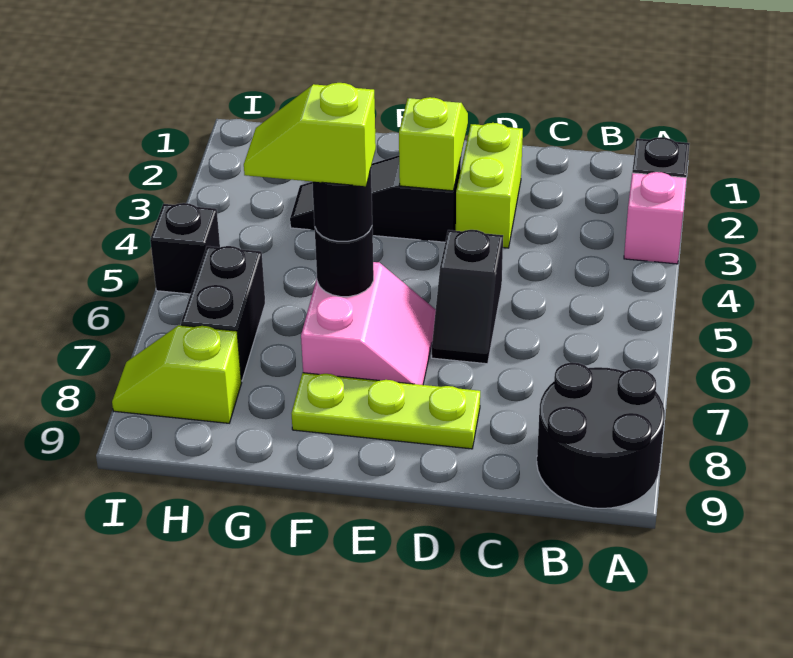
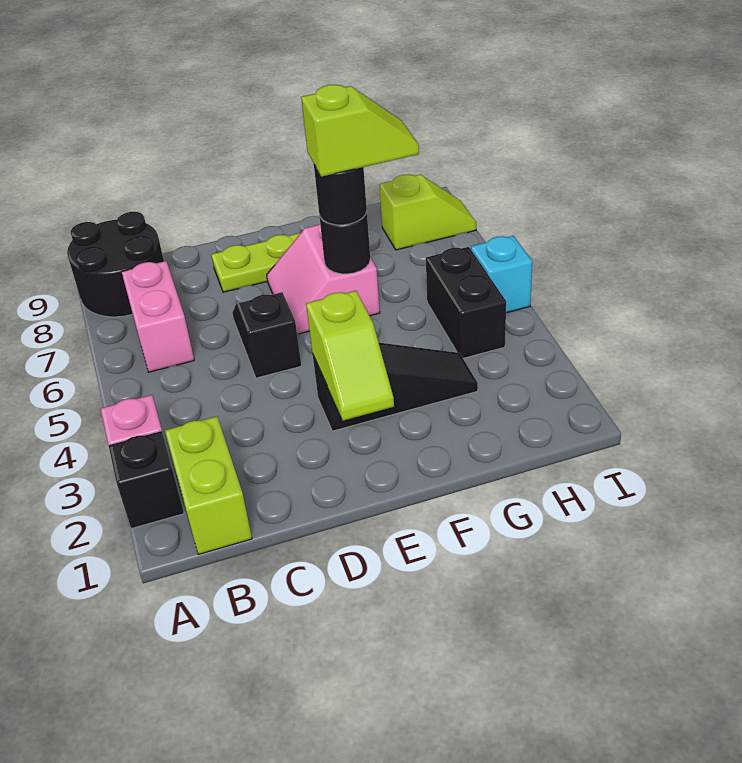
none -> pink 1x2 brick [122,261,194,372]
lime 1x2 brick [456,123,523,248] -> lime 1x2 brick moved to [165,416,252,555]
black 1x2 brick [181,246,265,381] -> black 1x2 brick moved to [426,247,506,358]
black 1x1 brick [150,203,220,294] -> cyan 1x1 brick [471,236,532,313]

